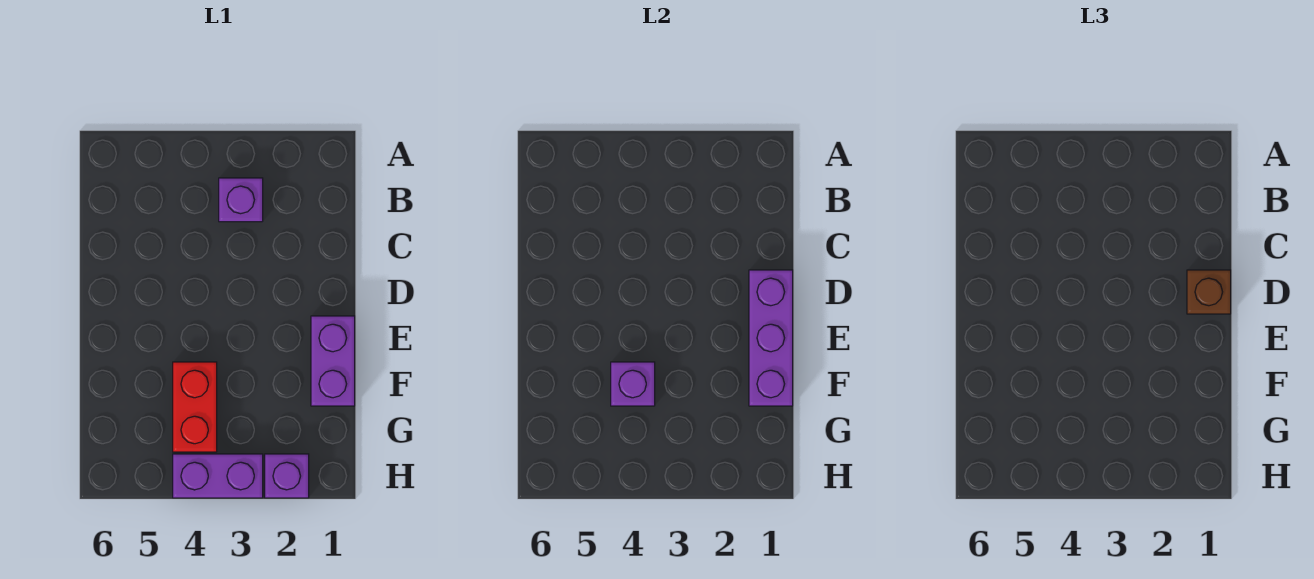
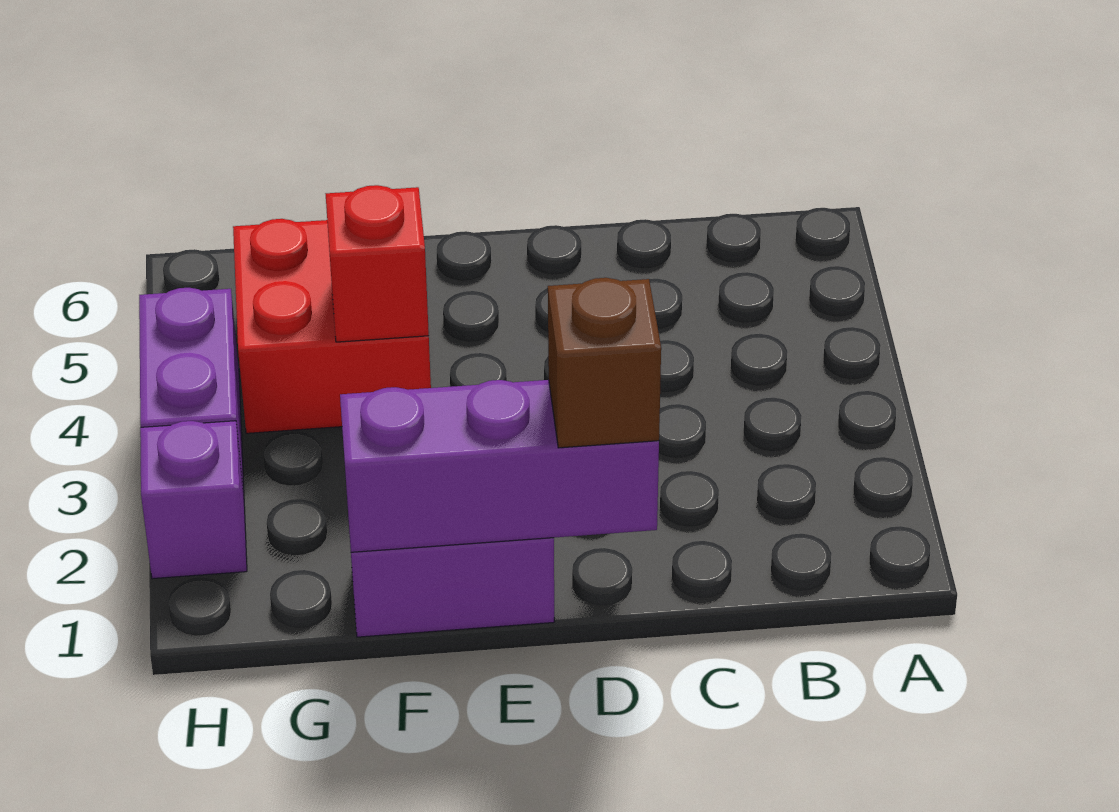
purple 1x1 brick [219,178,263,222] -> none
red 1x2 brick [173,362,217,452] -> red 2x2 brick [233,219,431,433]
purple 1x1 brick [611,362,655,406] -> red 1x1 brick [326,185,429,342]

